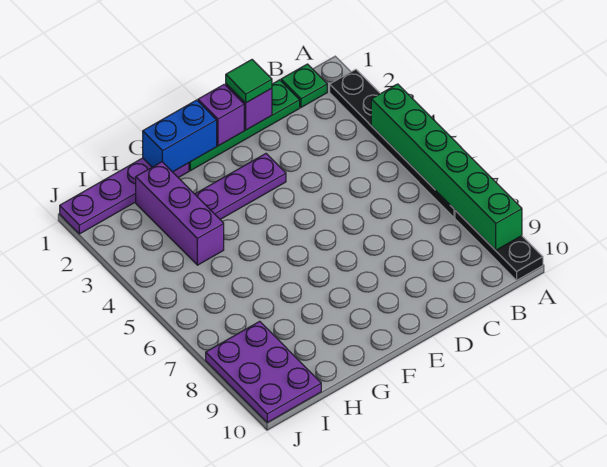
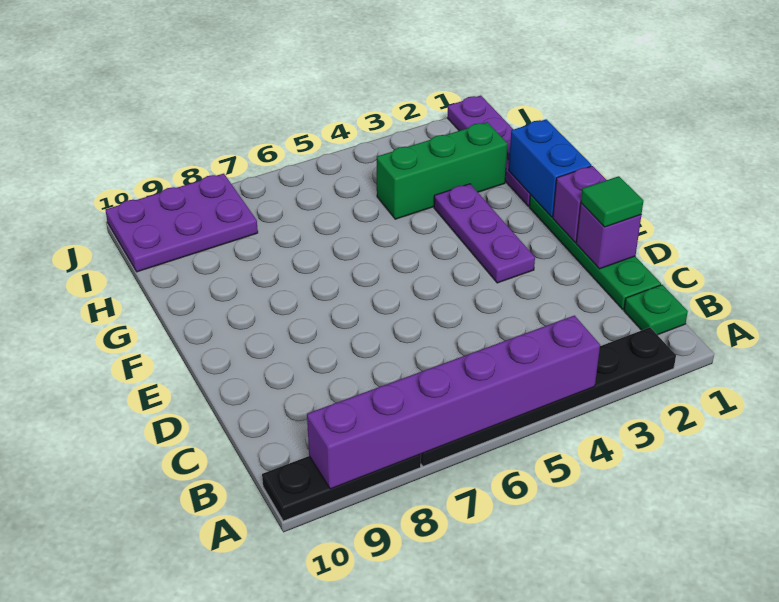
green 1x6 brick [371,84,522,250] -> purple 1x6 brick [307,316,600,489]
purple 1x3 brick [136,162,224,265] -> green 1x3 brick [377,122,508,219]

